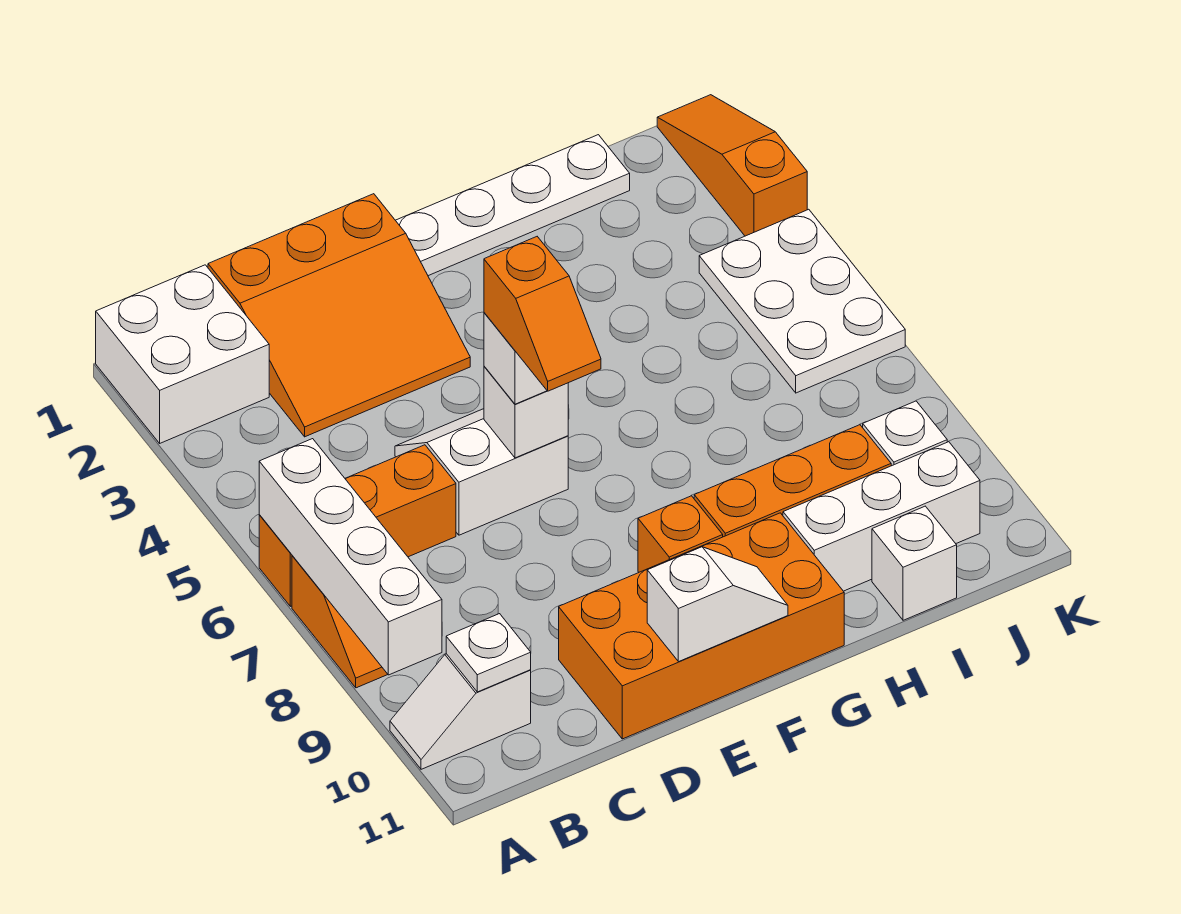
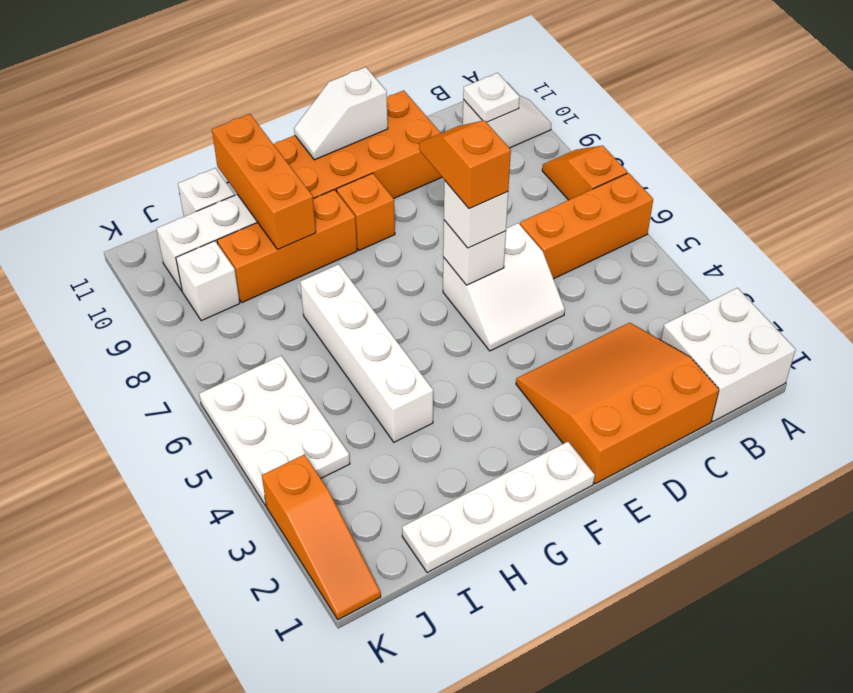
white 1x4 brick [259,439,442,675] -> white 1x4 brick moved to [300,264,433,442]
none -> orange 1x3 brick [212,114,316,250]

